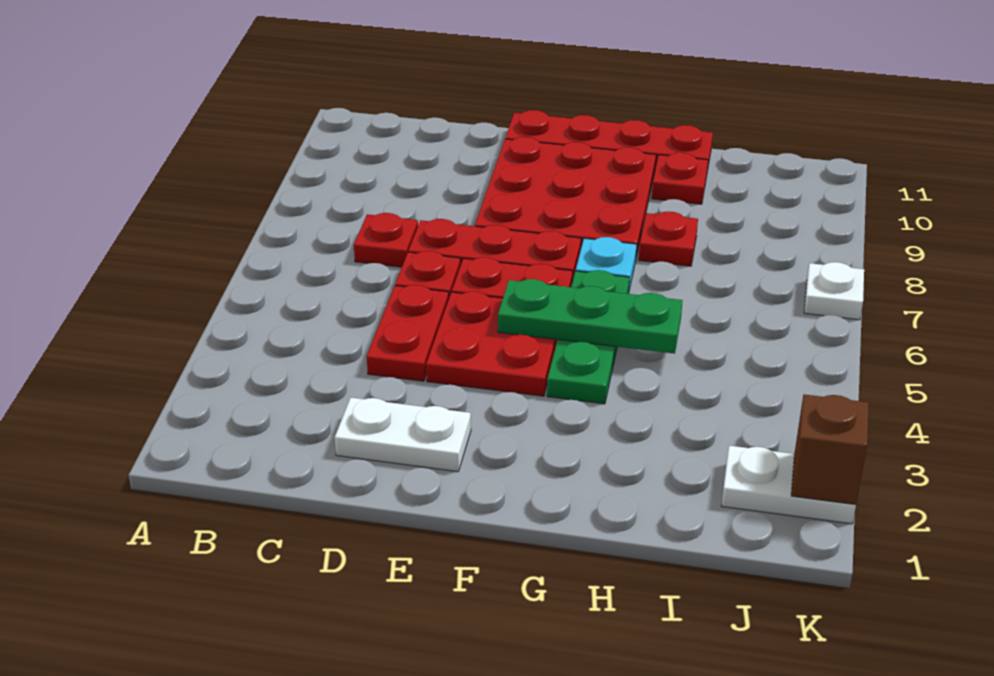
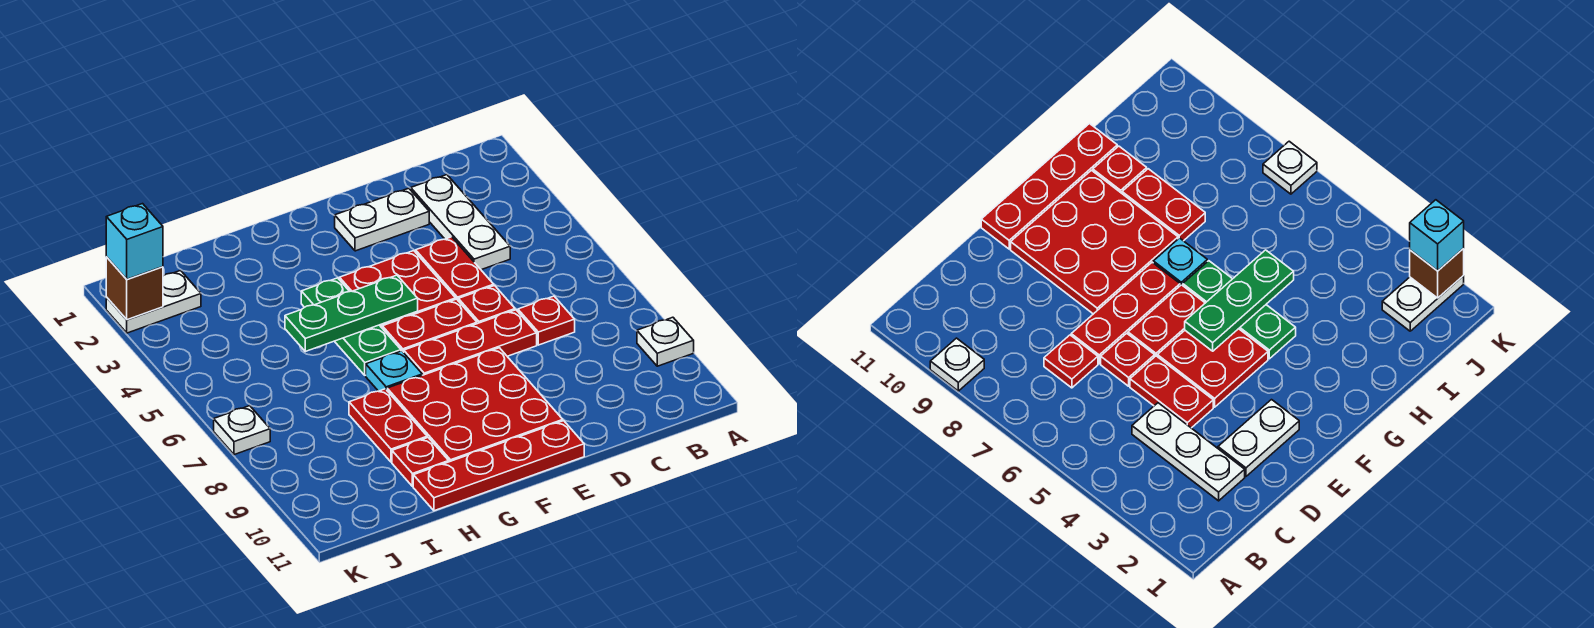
none -> white 1x1 plate [637,317,694,366]
none -> white 1x3 plate [411,175,510,270]
red 1x1 plate [639,211,698,266] -> red 1x2 plate [349,389,427,462]
none -> cyan 1x1 brick [106,204,163,279]

